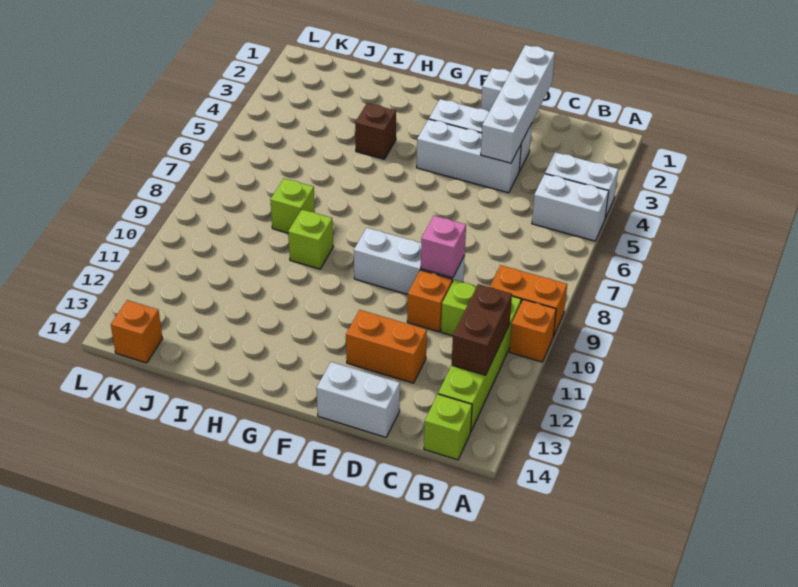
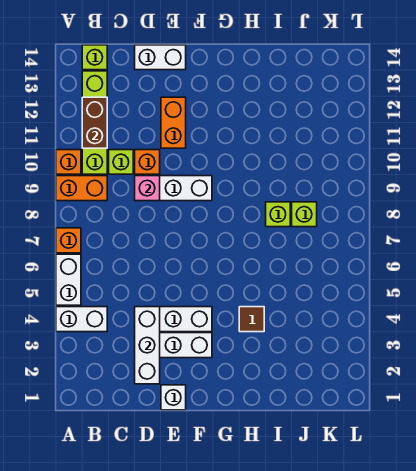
white 1x2 brick [532,174,609,241] -> white 1x2 brick turned to [56,254,81,305]
white 1x4 brick [481,45,555,163] -> white 1x3 brick [135,307,160,384]
orange 1x2 brick [346,310,427,383] -> orange 1x2 brick turned to [161,97,186,148]
brown 1x1 brick [355,103,396,159] -> brown 1x1 tile [239,307,264,332]
lime 1x1 brick [288,210,333,269] -> lime 1x1 brick moved to [292,202,317,227]
orange 1x1 brick [111,300,163,363] -> orange 1x1 brick moved to [56,228,81,253]

